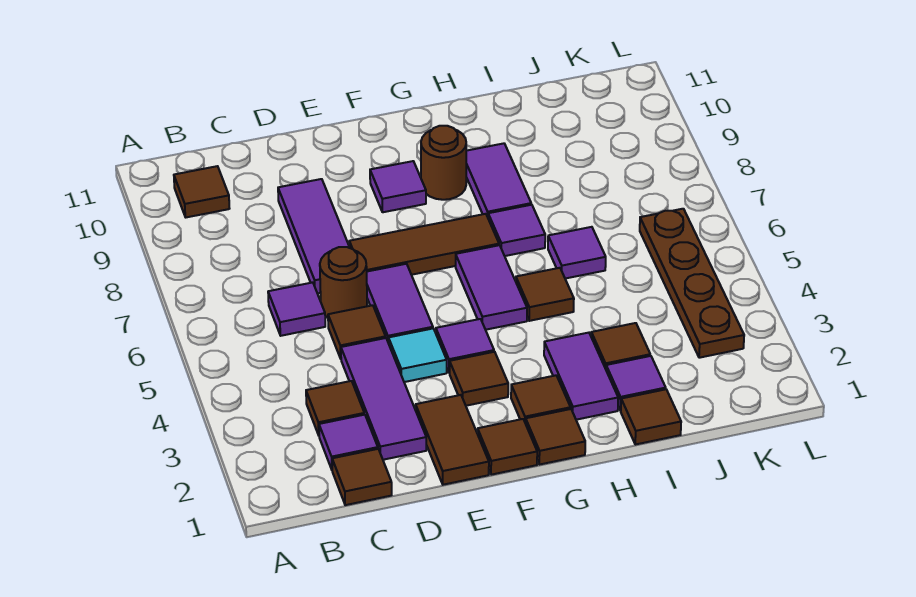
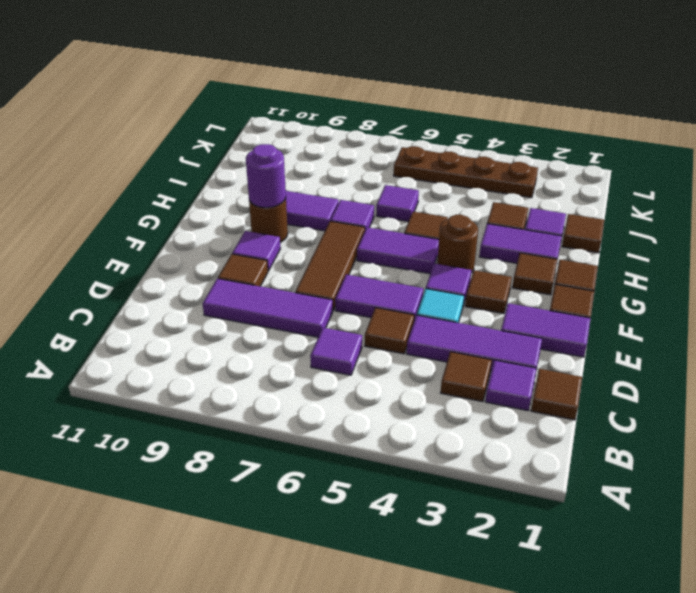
brown 1x1 tile [174,166,230,217] -> brown 1x1 tile moved to [218,254,268,286]
brown 1x1 round brick [320,247,367,318] -> brown 1x1 round brick moved to [437,215,478,273]
brown 1x2 tile [416,395,489,485] -> purple 1x2 tile [501,303,591,357]
none -> purple 1x1 round brick [246,144,286,208]

